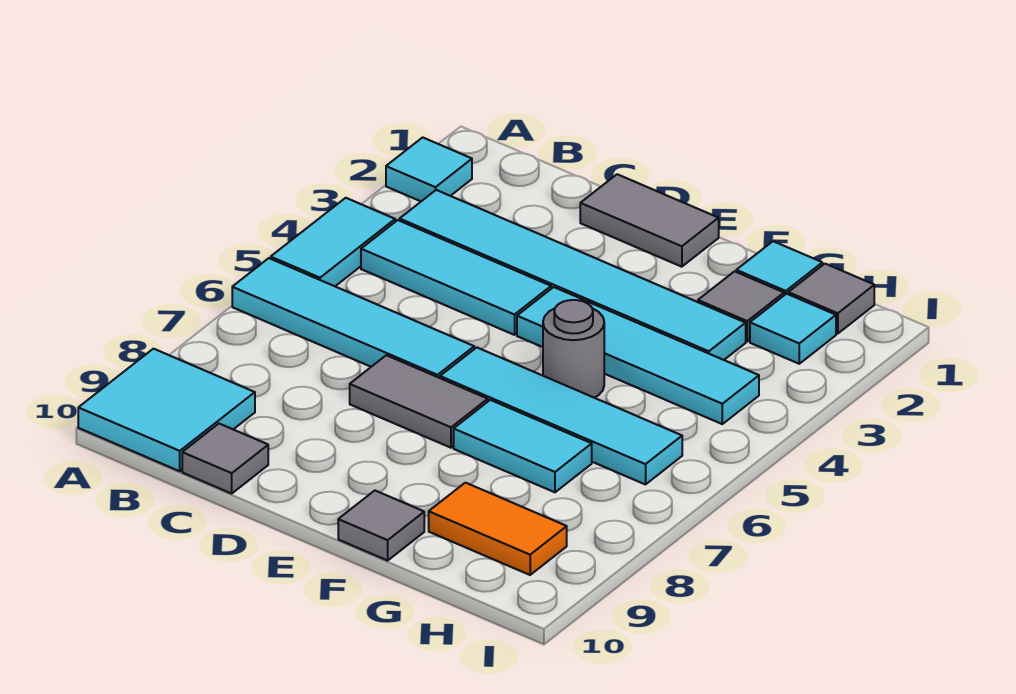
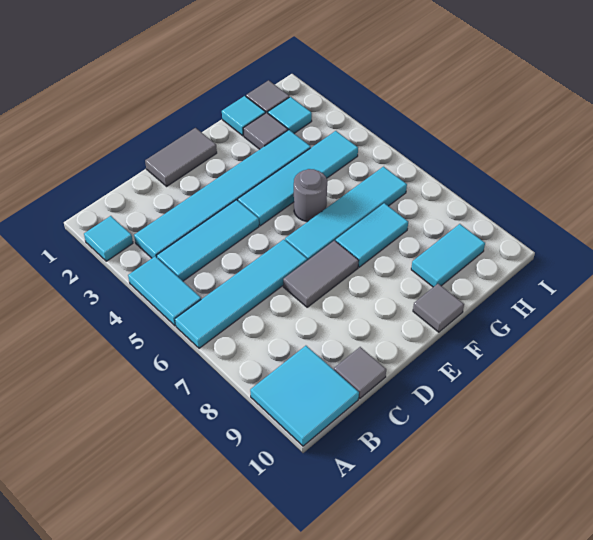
orange 1x2 tile [429,483,567,575] -> cyan 1x2 tile [411,224,485,287]

